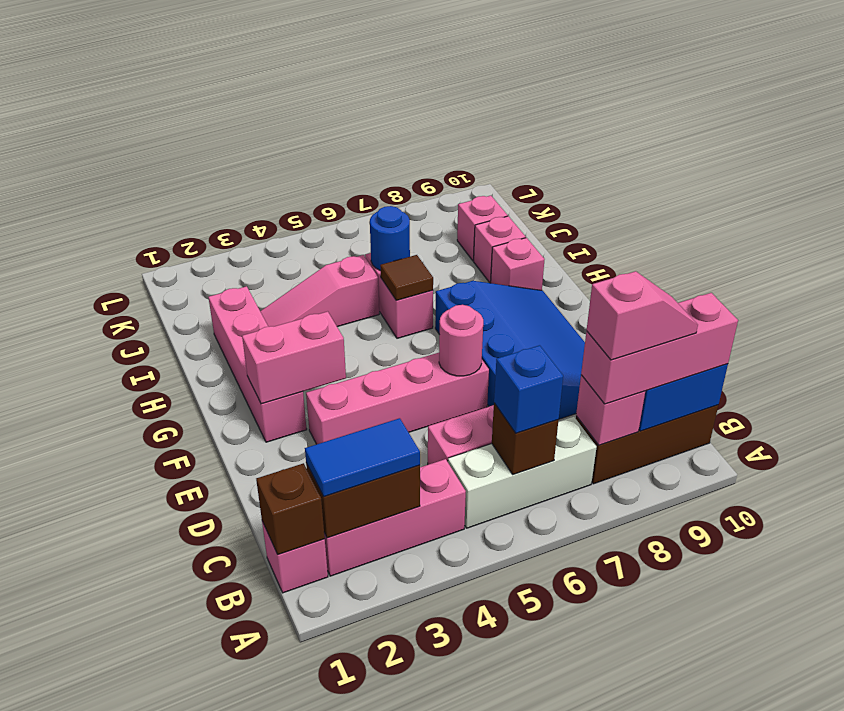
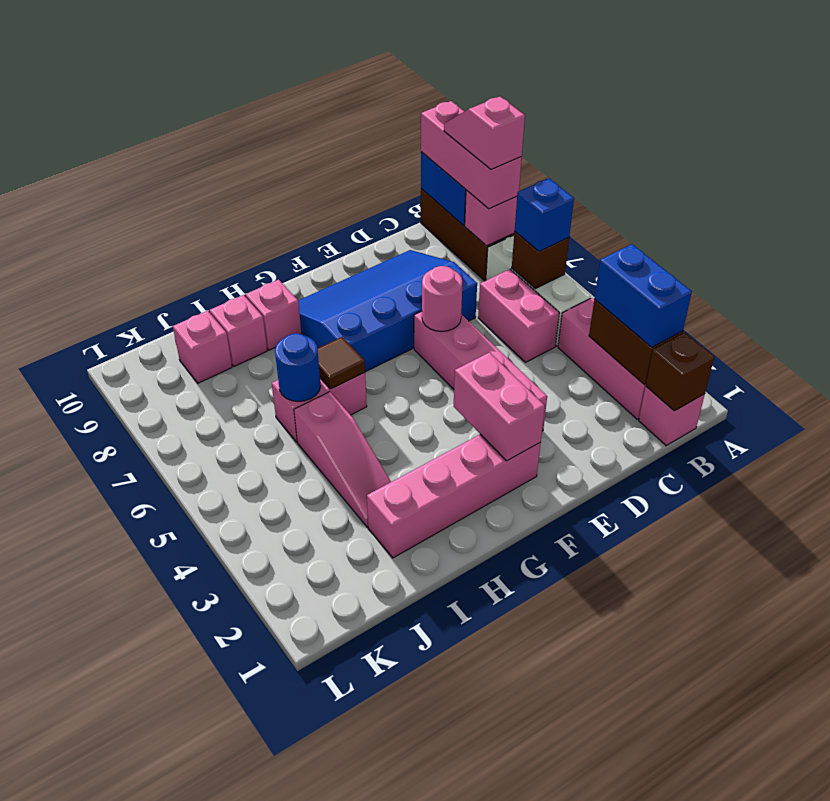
blue 1x2 tile [305,418,420,497] -> blue 1x2 brick [594,244,692,347]

